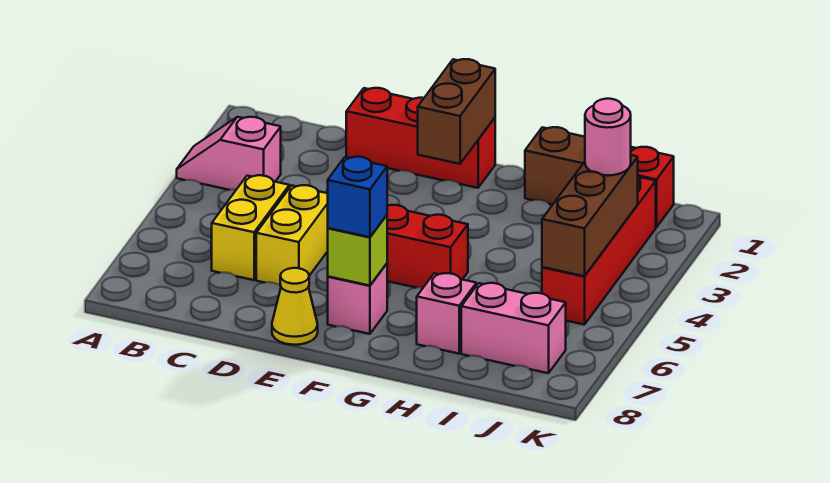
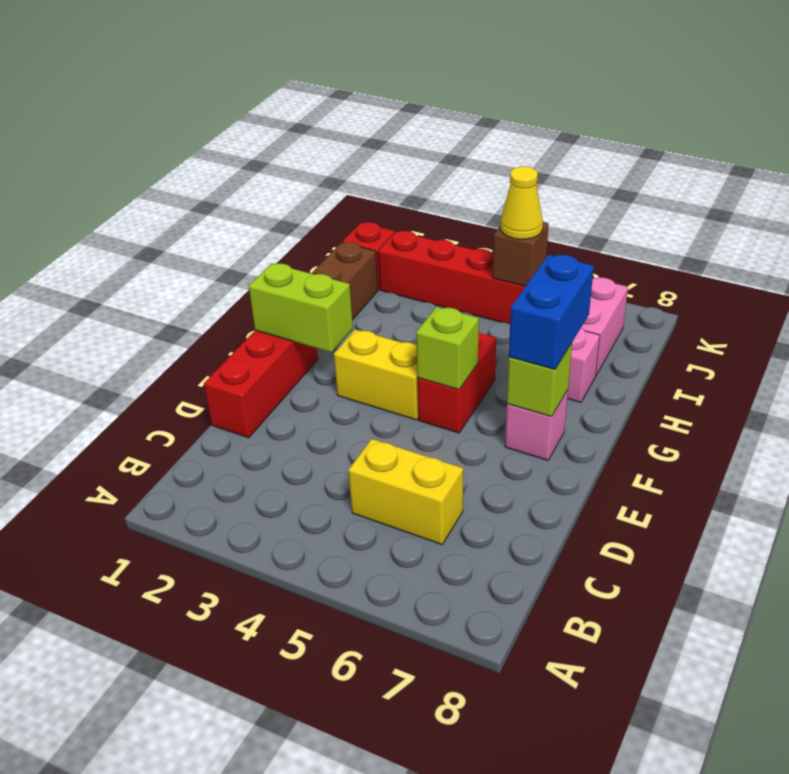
pink 1x2 slope [177,117,281,190] -> none
yellow 1x2 brick [256,185,328,286] -> yellow 1x2 brick moved to [334,329,419,420]
yellow 1x1 cone [272,268,318,345] -> yellow 1x1 cone moved to [500,166,543,239]
brown 1x2 brick [418,59,495,164] -> lime 1x2 brick [249,263,353,352]
none -> lime 1x1 brick [416,307,479,390]
blue 1x1 brick [328,157,387,237] -> blue 1x2 brick [509,255,594,369]
brown 1x3 brick [542,155,638,276] -> brown 1x1 brick [493,222,549,286]
pink 1x1 round brick [585,99,631,175] -> none

